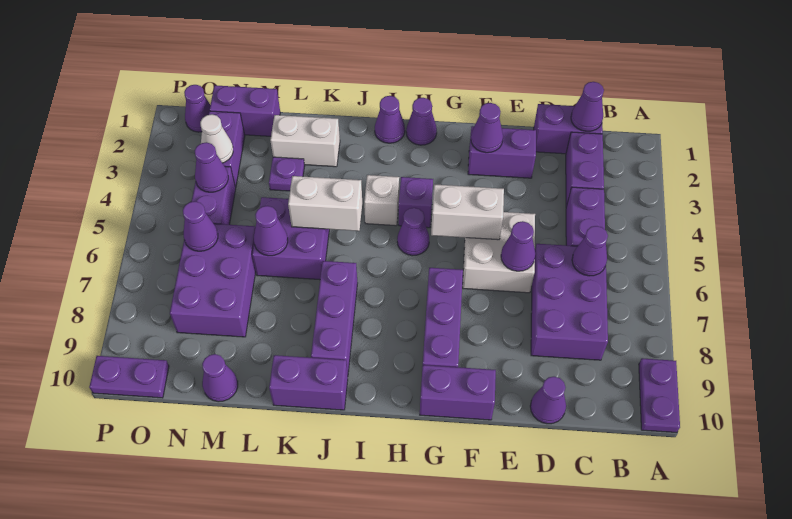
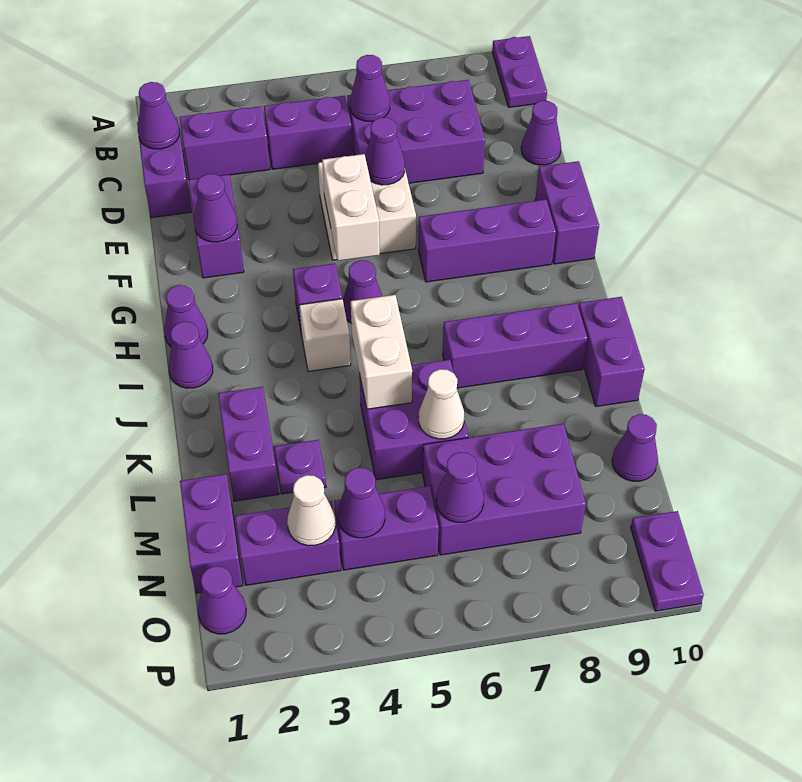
purple 1x2 plate [639,358,680,433] -> purple 1x2 plate turned to [492,36,547,107]
white 1x2 brick [271,115,340,167] -> purple 1x2 brick [218,387,279,501]
purple 1x1 cone [254,206,288,256] -> white 1x1 cone [419,369,464,439]

